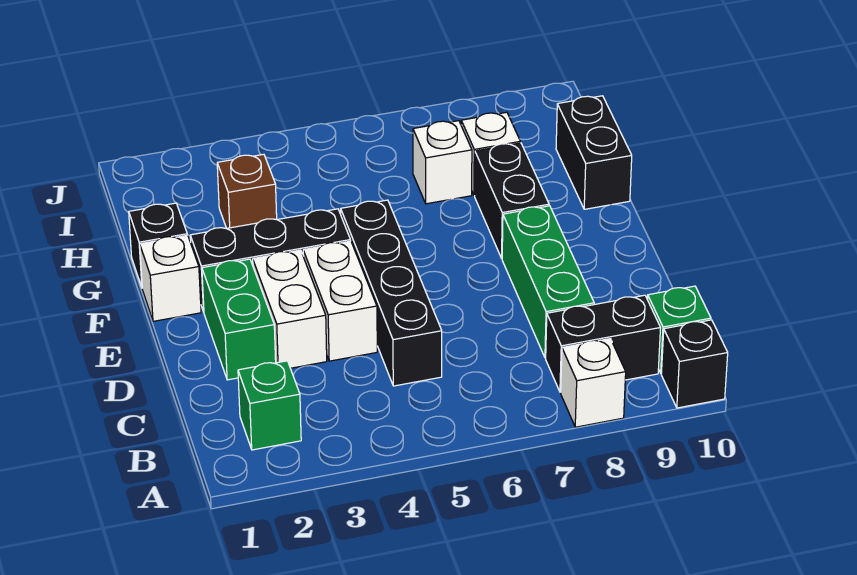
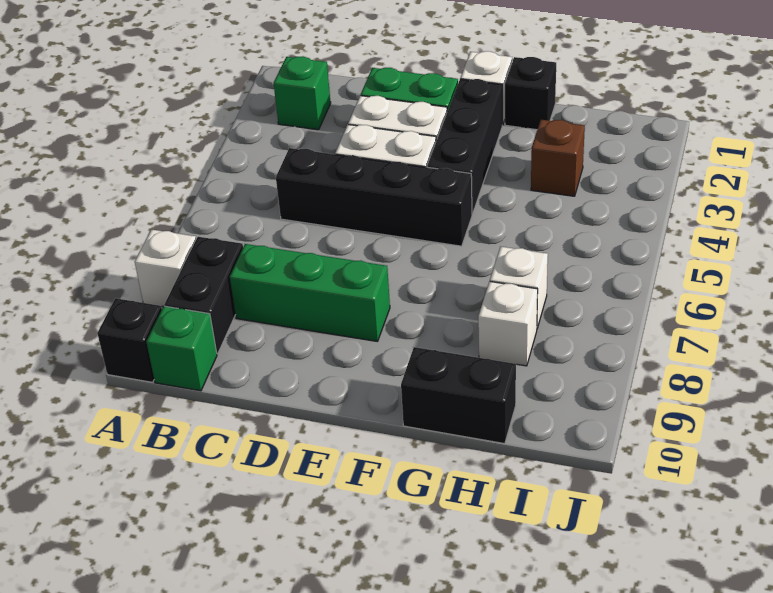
black 1x2 brick [475,143,549,258] -> none

